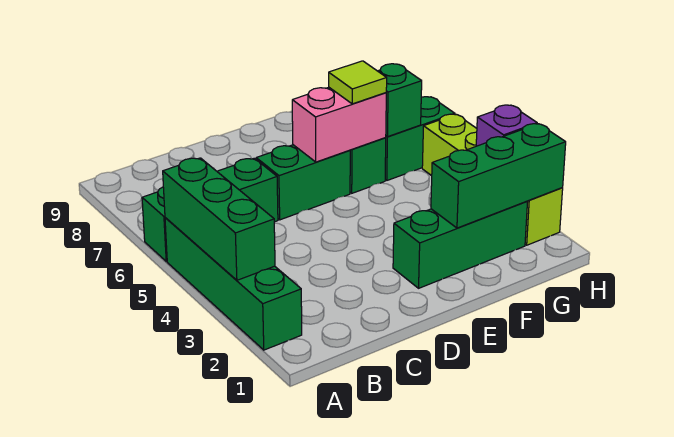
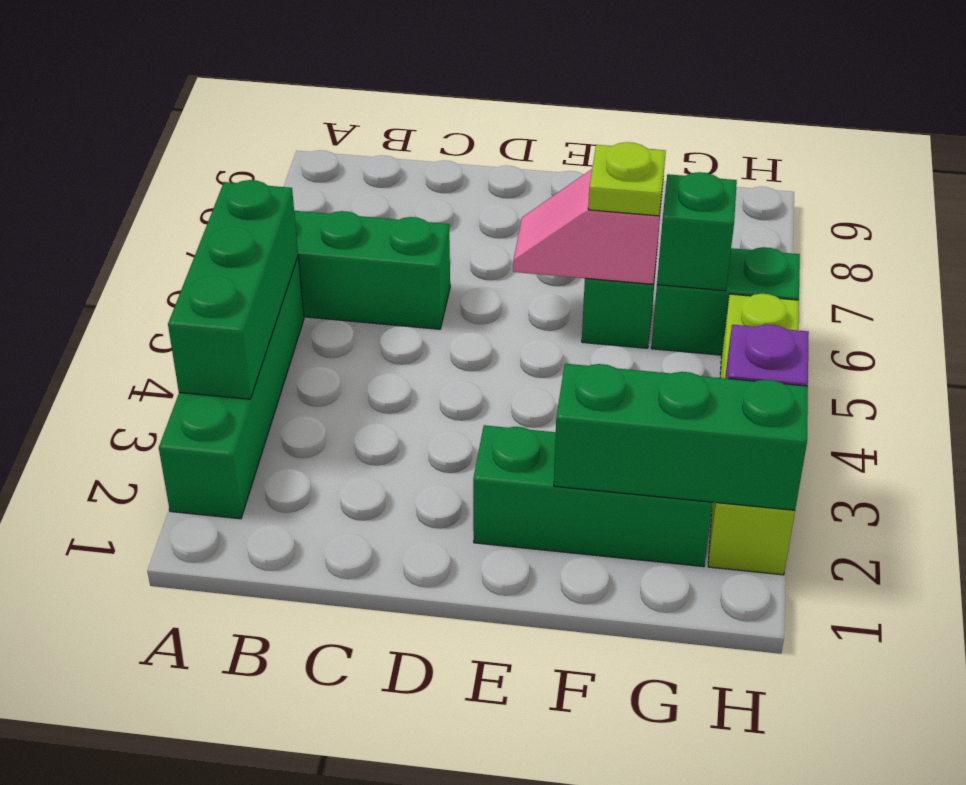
green 1x2 brick [256,145,350,220] -> none
pink 1x2 brick [292,87,386,162] -> pink 1x2 slope [513,169,663,284]
lime 1x1 tile [329,61,387,104] -> lime 1x1 plate [588,142,666,216]

